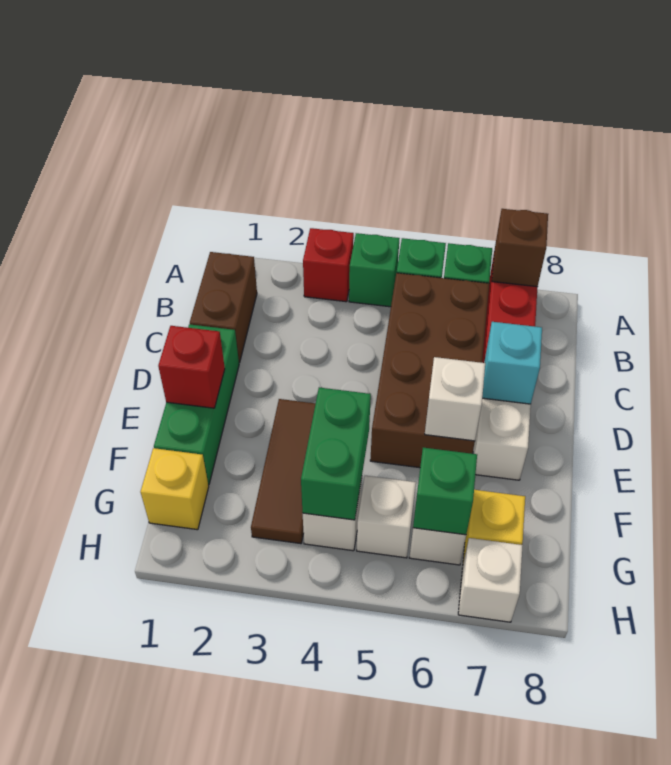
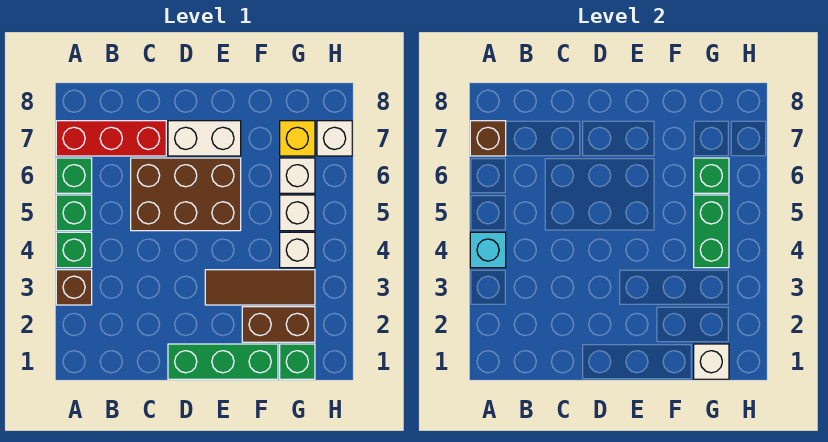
red 1x1 brick [303,228,354,302] -> brown 1x1 brick [56,270,92,305]
brown 1x2 brick [190,252,257,363] -> brown 1x2 brick moved to [242,307,315,342]
brown 2x4 brick [370,273,489,468] -> brown 2x3 brick [131,158,241,231]
cyan 1x1 brick [482,322,542,404] -> cyan 1x1 brick moved to [470,232,506,268]
red 1x1 brick [158,326,225,408] -> none
white 1x1 brick [425,357,485,441] -> white 1x1 brick moved to [694,344,729,379]
green 1x2 brick [301,388,371,520] -> green 1x2 brick turned to [694,195,729,268]
yellow 1x1 brick [140,448,209,530] -> green 1x1 brick [280,344,315,379]

